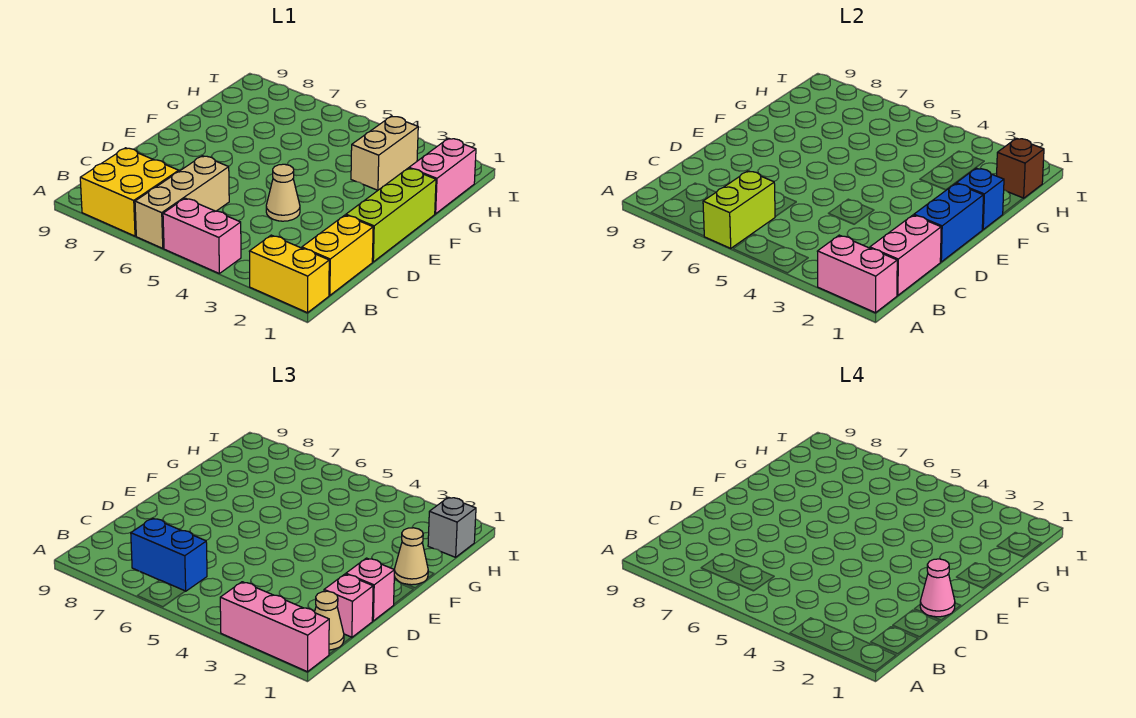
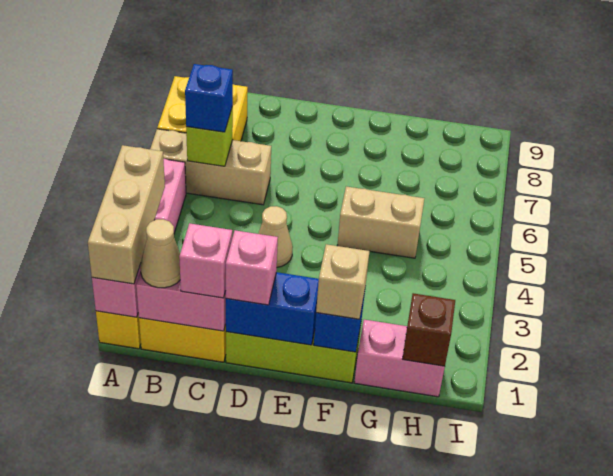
pink 1x3 brick [220,582,329,672] -> tan 1x3 brick [88,145,165,284]
lime 1x2 brick [703,171,775,248] -> lime 1x1 brick [186,106,233,166]
blue 1x2 brick [131,518,207,591] -> blue 1x1 brick [185,64,233,132]
pink 1x1 cone [920,559,955,617] -> none
tan 1x1 cone [394,528,428,585] -> tan 1x1 brick [316,244,370,319]
tan 1x2 brick [351,116,418,190] -> tan 1x2 brick moved to [337,186,424,258]
grey 1x1 brick [428,497,476,557] -> none

